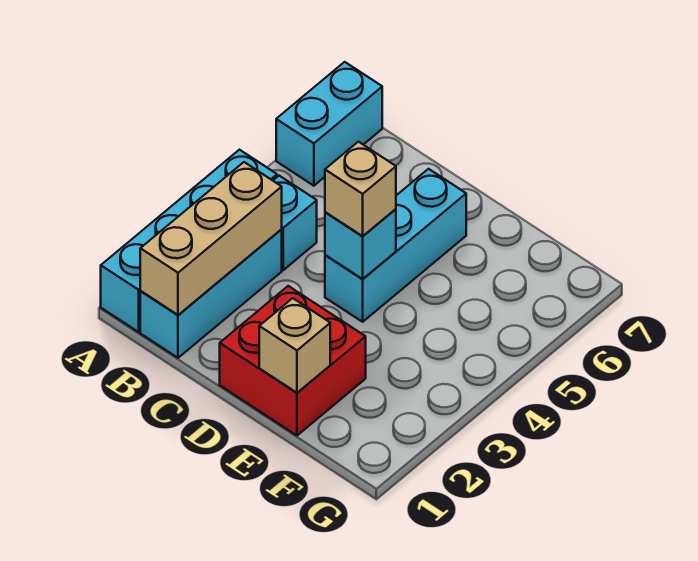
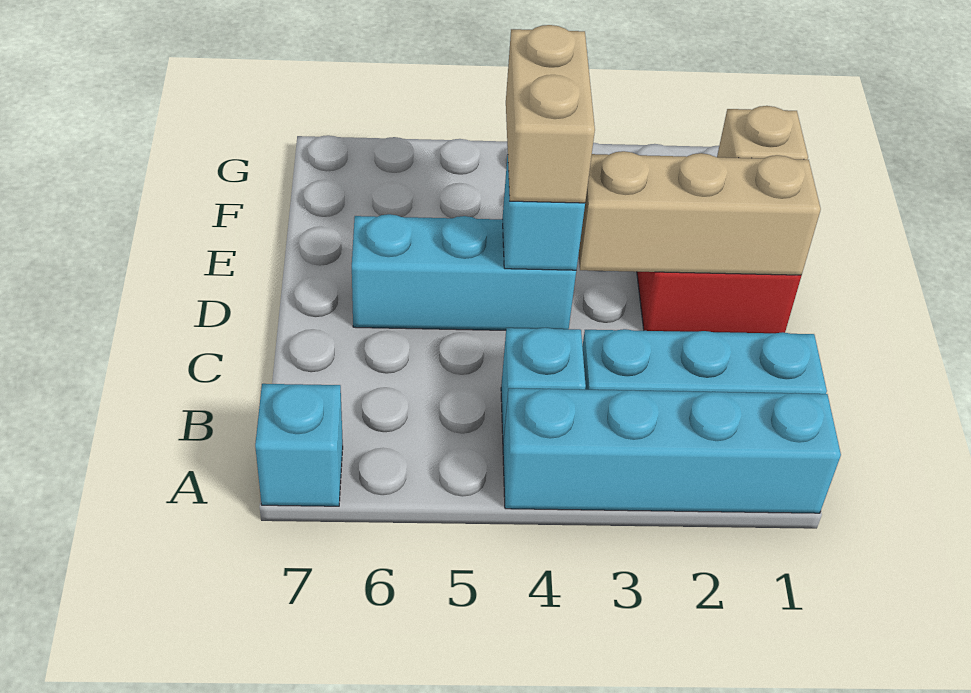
cyan 1x2 brick [276,62,382,186] -> cyan 1x1 brick [255,384,343,506]
tan 1x3 brick [140,162,282,315] -> tan 1x3 brick moved to [579,151,821,275]
tan 1x1 brick [325,142,396,236] -> tan 1x2 brick [506,25,595,203]

